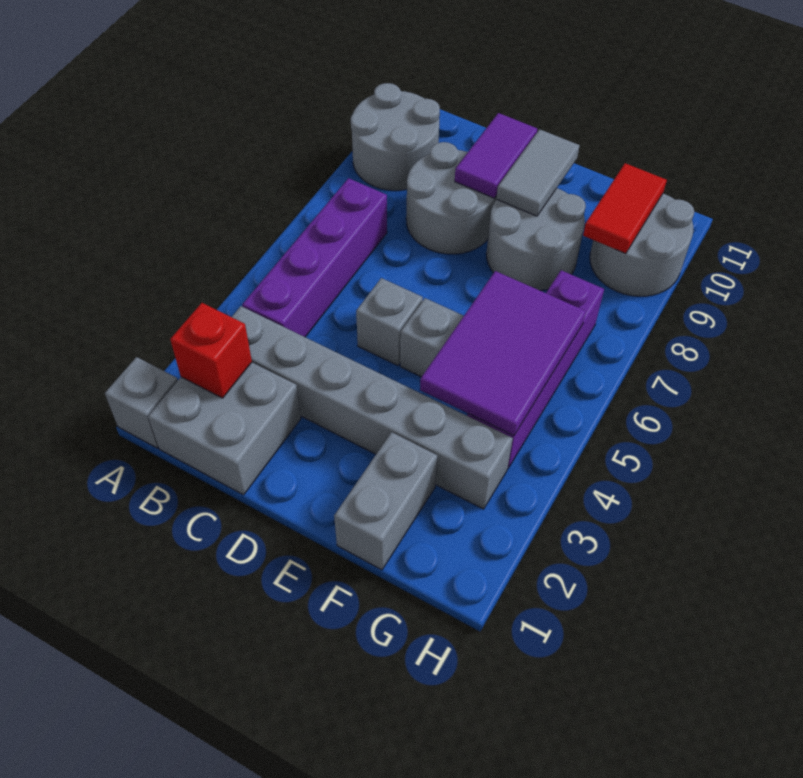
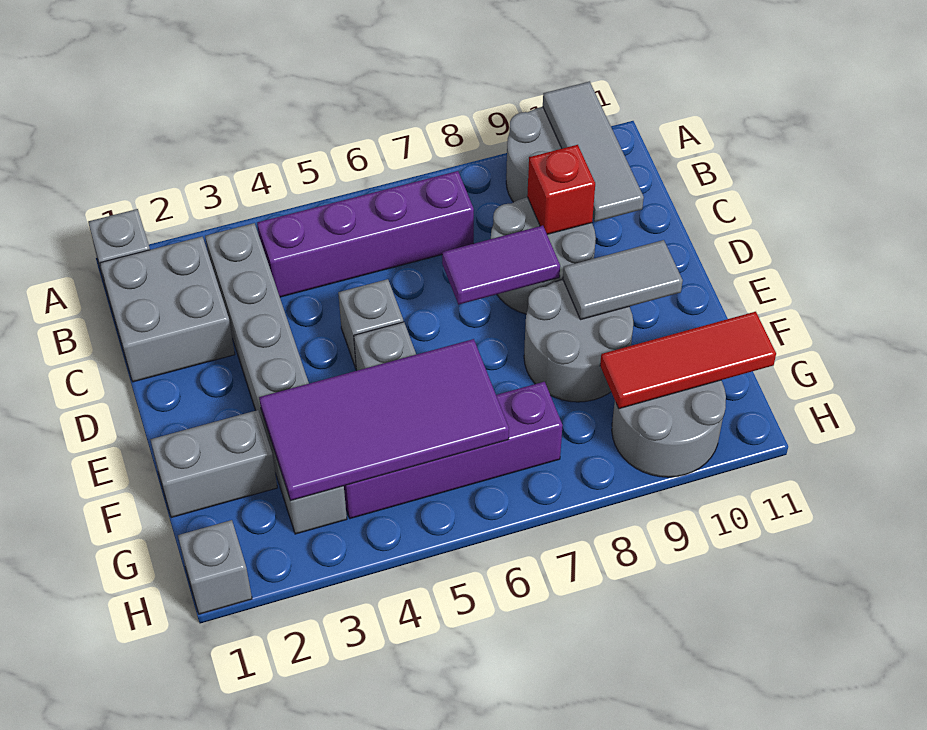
none -> grey 1x3 tile [543,81,644,222]
red 1x1 brick [170,303,252,398] -> red 1x1 brick moved to [527,145,595,234]
purple 1x2 tile [455,113,537,198] -> purple 1x2 tile moved to [442,226,560,305]
purple 2x3 tile [420,271,586,435] -> purple 2x4 tile [259,339,509,501]
red 1x2 tile [583,163,667,254] -> red 1x3 tile [600,312,776,409]
none -> grey 1x1 brick [178,520,252,614]

